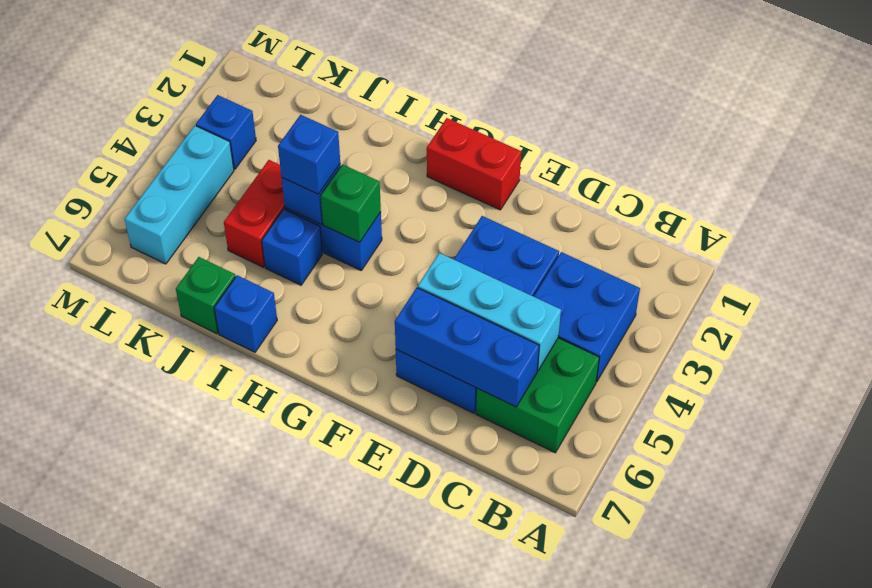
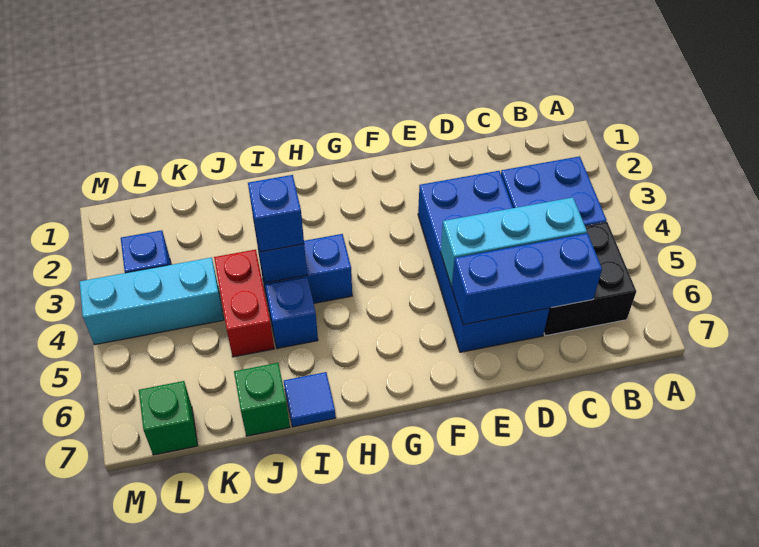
green 2x2 brick [476,338,599,453] -> black 2x2 brick [544,222,636,336]
red 1x2 brick [427,118,521,210] -> none
green 1x1 brick [321,164,381,242] -> green 1x1 brick moved to [139,381,198,455]
blue 1x1 brick [214,275,277,352] -> blue 1x1 tile [284,372,336,427]
cyan 1x3 brick [125,126,234,264] -> cyan 1x3 brick turned to [80,257,224,345]

